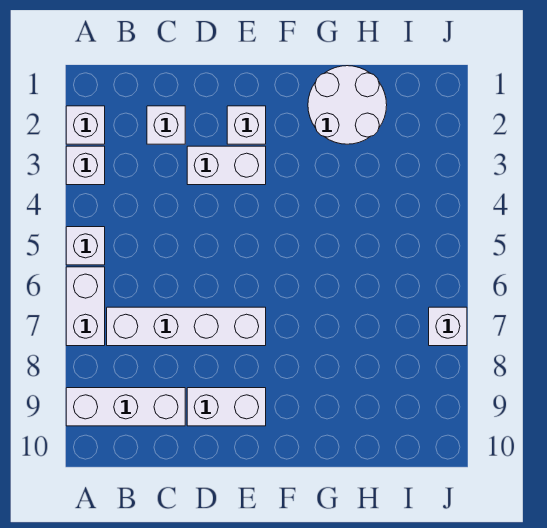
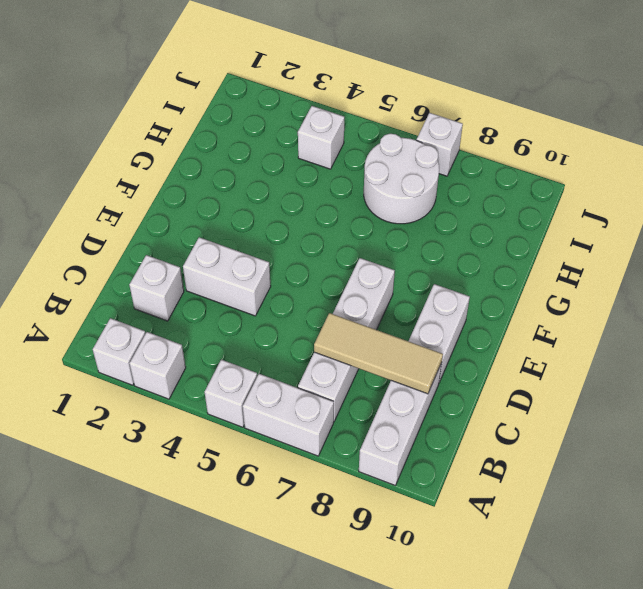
none -> tan 1x3 tile [314,313,443,394]
white 1x2 brick [187,146,266,185] -> white 1x2 brick turned to [183,237,271,316]
white 1x1 brick [227,106,266,144] -> white 1x1 brick moved to [298,106,344,169]
white 2x2 round brick [308,66,387,144] -> white 2x2 round brick moved to [364,134,439,224]

